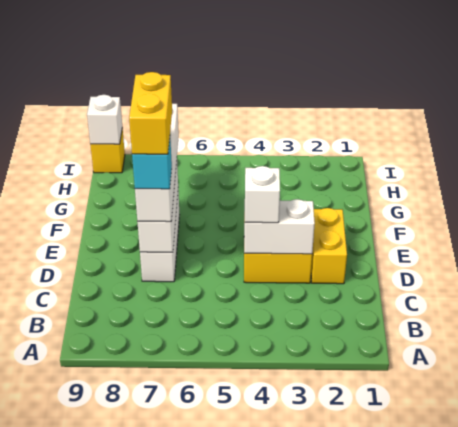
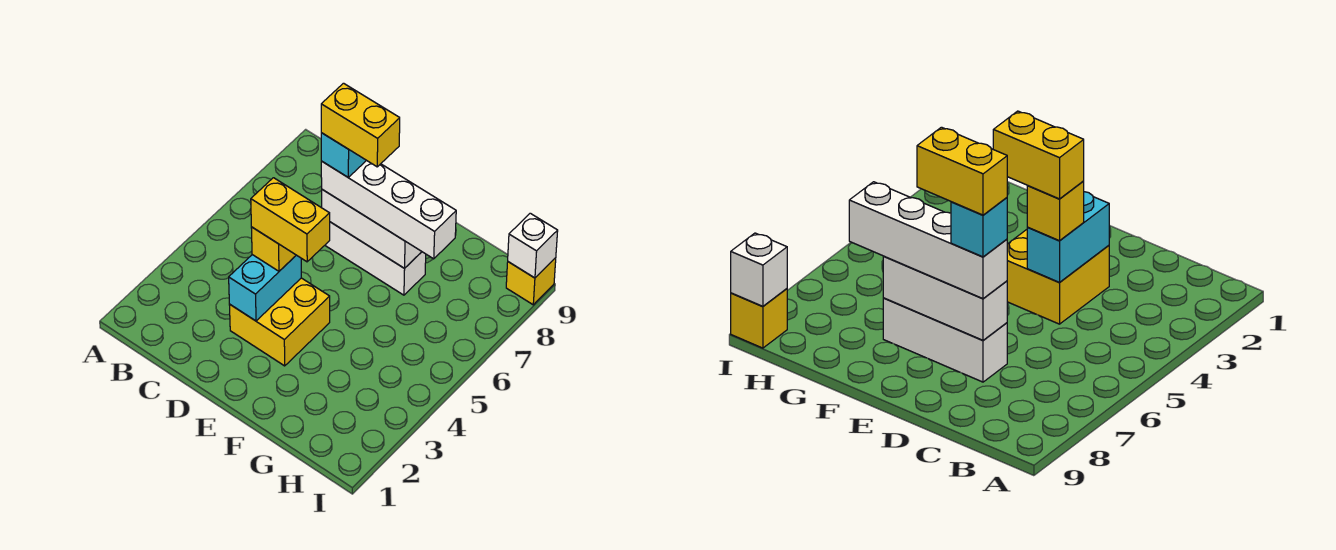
yellow 1x2 brick [311,208,347,284] -> yellow 1x2 brick moved to [251,178,330,262]
white 1x2 brick [244,199,315,254] -> cyan 1x2 brick [229,255,301,321]
white 1x1 brick [245,166,280,223] -> yellow 1x1 brick [251,227,296,271]

